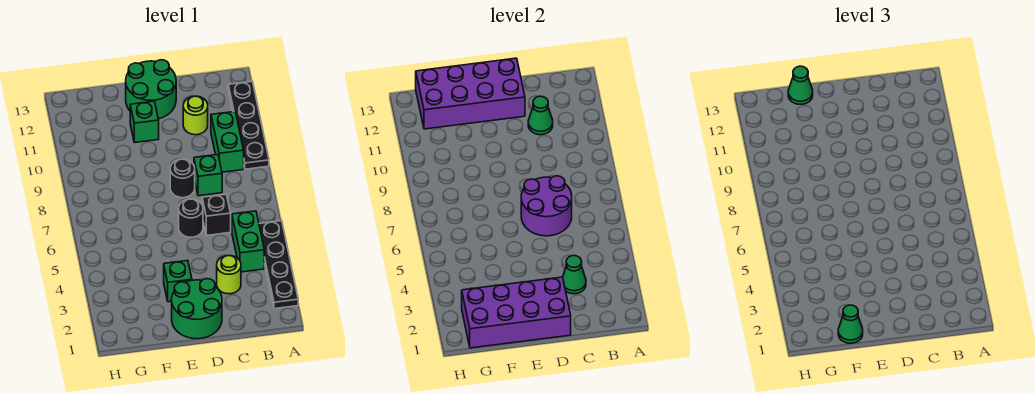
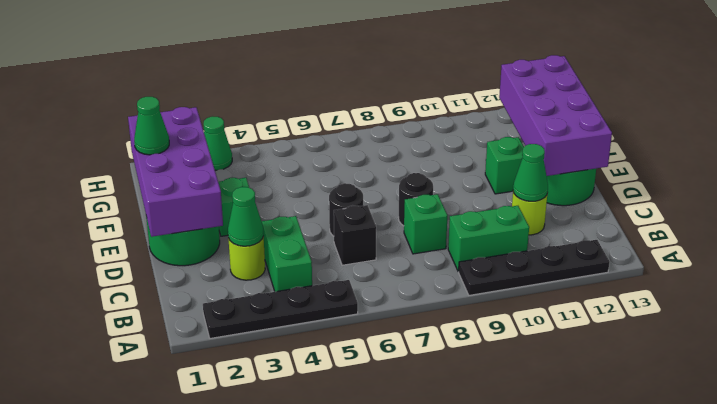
green 1x2 brick [232,211,264,272] -> green 1x2 brick turned to [262,216,312,292]
purple 2x2 round brick [521,176,572,236] -> none
green 1x1 cone [788,66,813,104] -> green 1x1 cone moved to [204,116,232,170]

